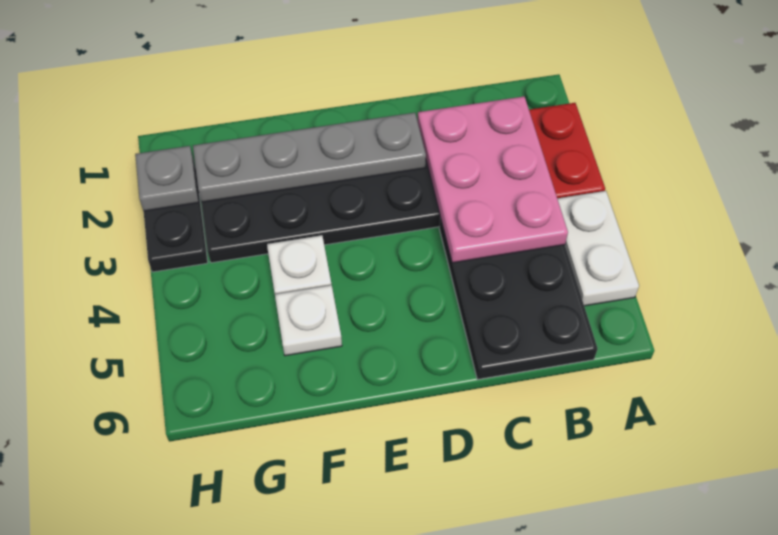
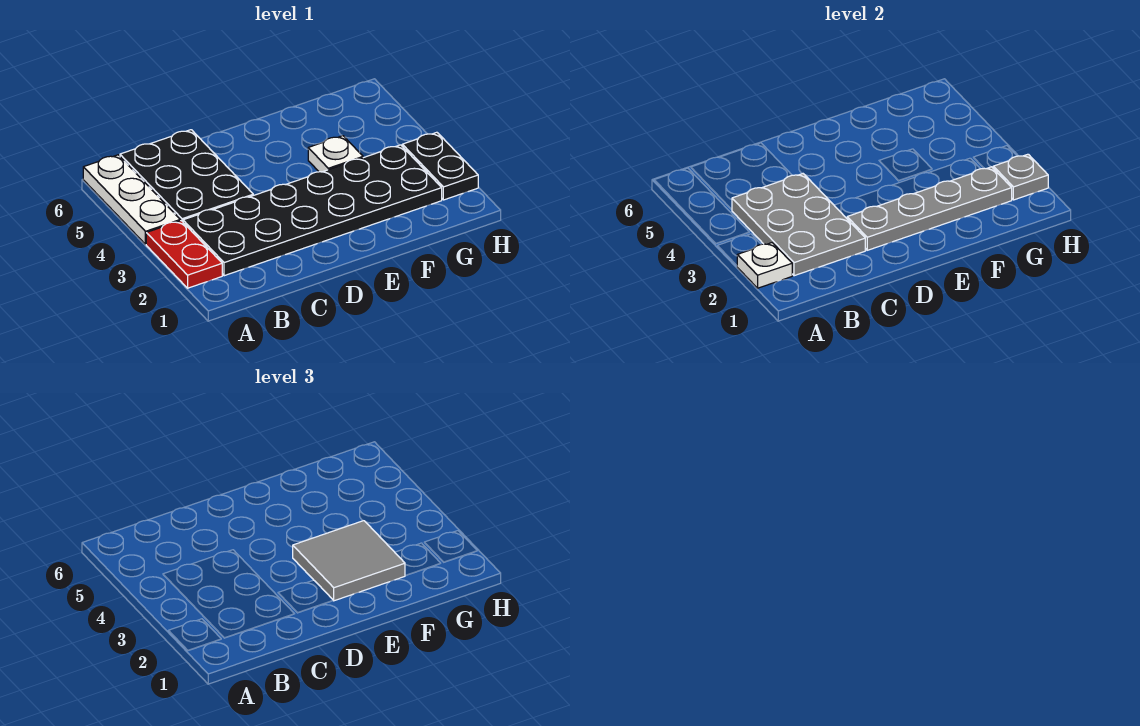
white 1x2 plate [557,191,639,306] -> white 1x3 plate [83,155,180,244]
pink 2x3 plate [418,96,568,263] -> grey 2x3 plate [732,174,866,276]
none -> grey 2x2 tile [293,521,405,601]
white 1x1 plate [275,285,342,356] -> white 1x1 plate moved to [737,243,792,288]

